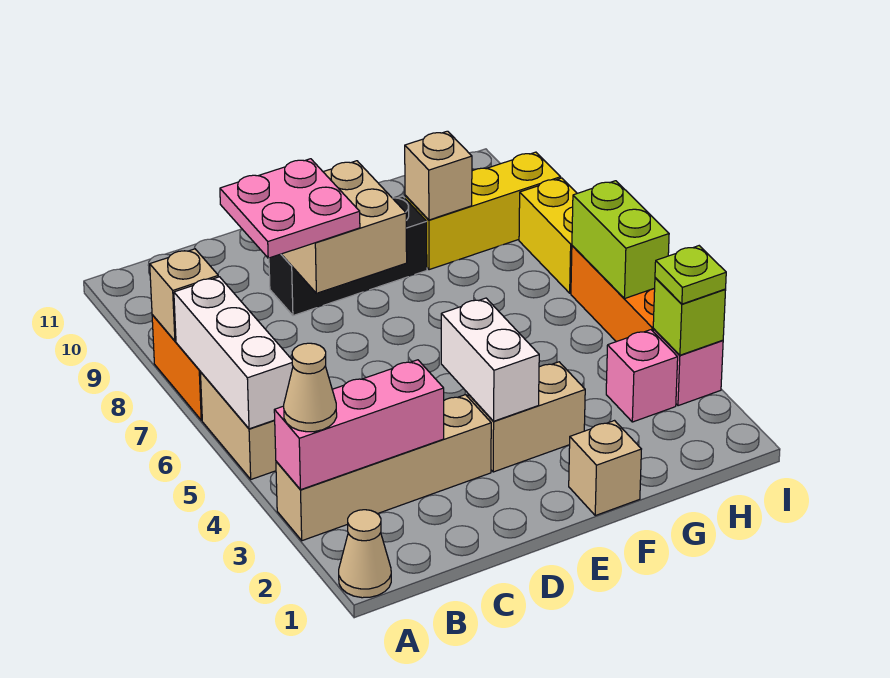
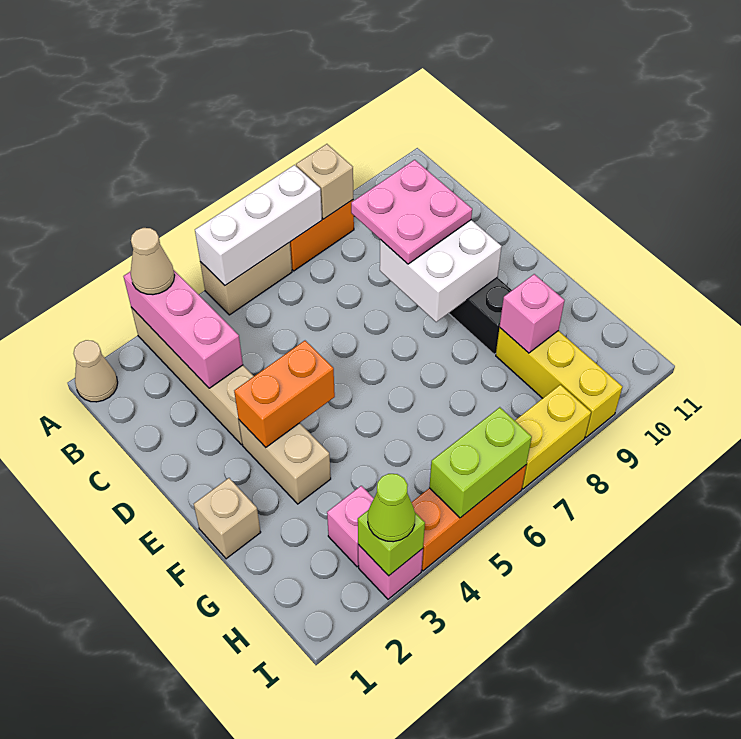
tan 2x2 brick [282,161,407,293] -> white 2x2 brick [380,220,502,322]
white 1x2 brick [441,298,539,421] -> orange 1x2 brick [234,341,335,447]
tan 1x1 brick [405,131,472,220] -> pink 1x1 brick [500,274,565,353]
lime 1x1 plate [655,246,726,304] -> lime 1x1 cone [368,474,415,542]

